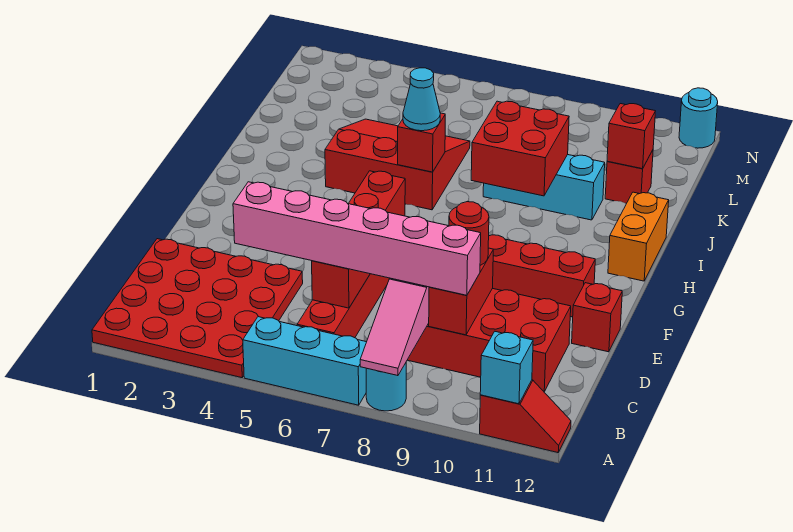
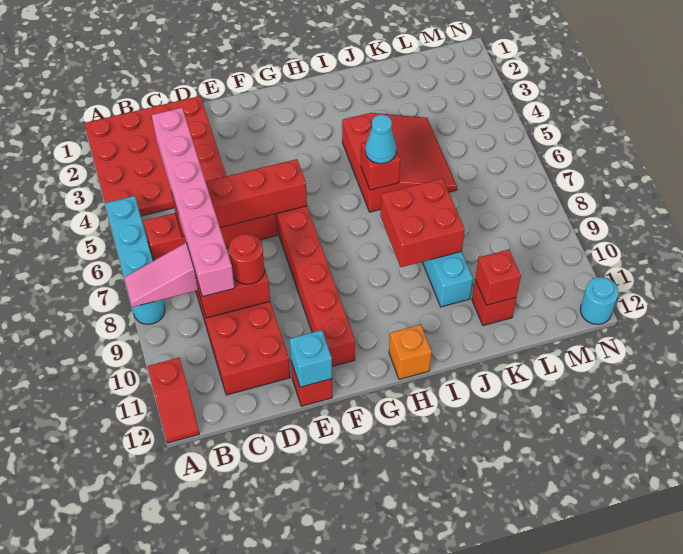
cyan 1x1 brick [480,332,533,404] -> cyan 1x1 brick moved to [290,330,332,387]
orange 1x2 brick [608,192,669,281] -> orange 1x1 brick [389,324,432,379]

